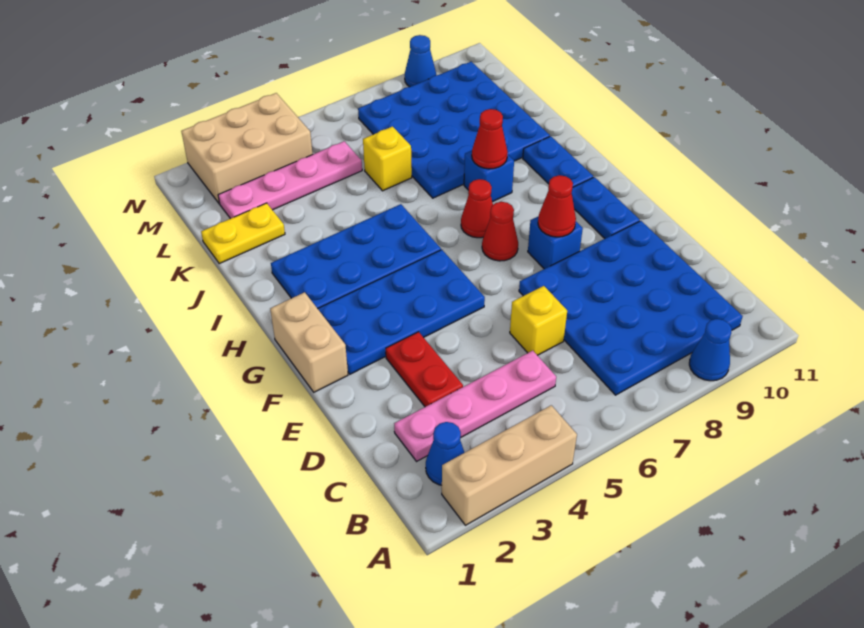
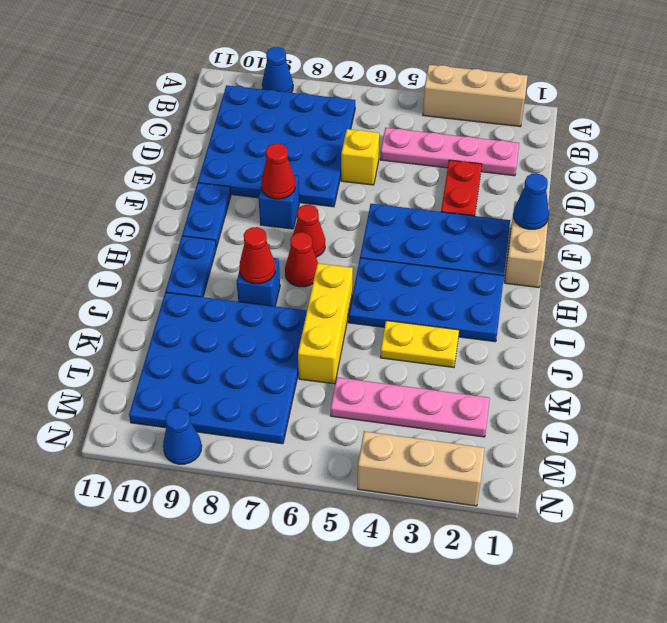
blue 1x1 cone [426,422,465,485] -> blue 1x1 cone moved to [513,173,549,229]
yellow 1x2 plate [201,203,285,264] -> yellow 1x2 plate moved to [380,321,459,367]
yellow 1x1 brick [363,126,412,191] -> yellow 1x3 brick [298,263,353,384]
tan 2x3 brick [181,93,313,204] -> tan 1x3 brick [358,431,485,506]

